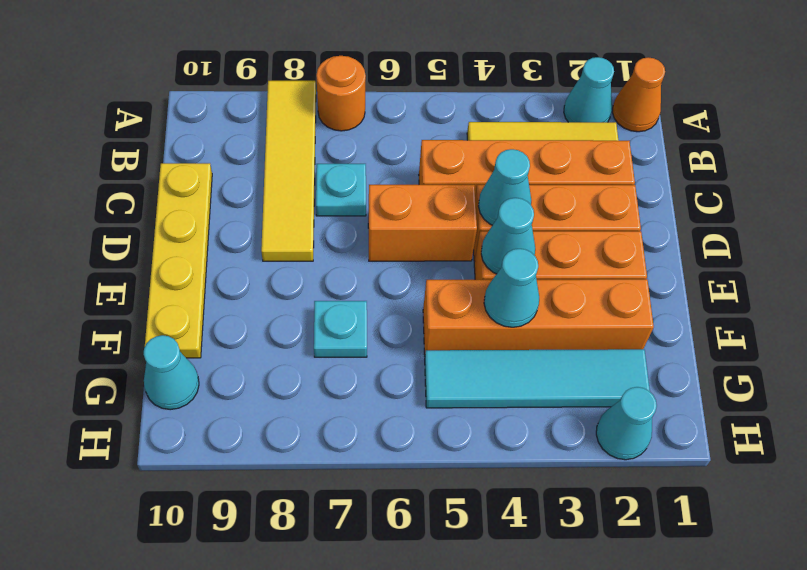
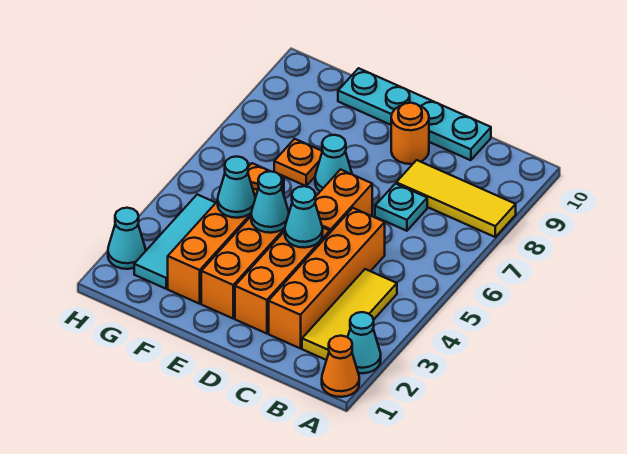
orange 1x1 round brick [316,56,366,131] -> orange 1x1 round brick moved to [391,103,429,164]
yellow 1x4 tile [261,81,316,261] -> yellow 1x3 tile [396,160,516,237]
yellow 1x4 plate [145,163,212,358] -> cyan 1x4 plate [338,68,491,160]
cyan 1x1 plate [314,301,367,357] -> orange 1x1 plate [274,139,322,186]
cyan 1x4 tile [425,349,650,408] -> cyan 1x3 tile [134,195,215,289]
cyan 1x1 cone [144,335,199,410] -> cyan 1x1 cone moved to [315,135,352,191]

